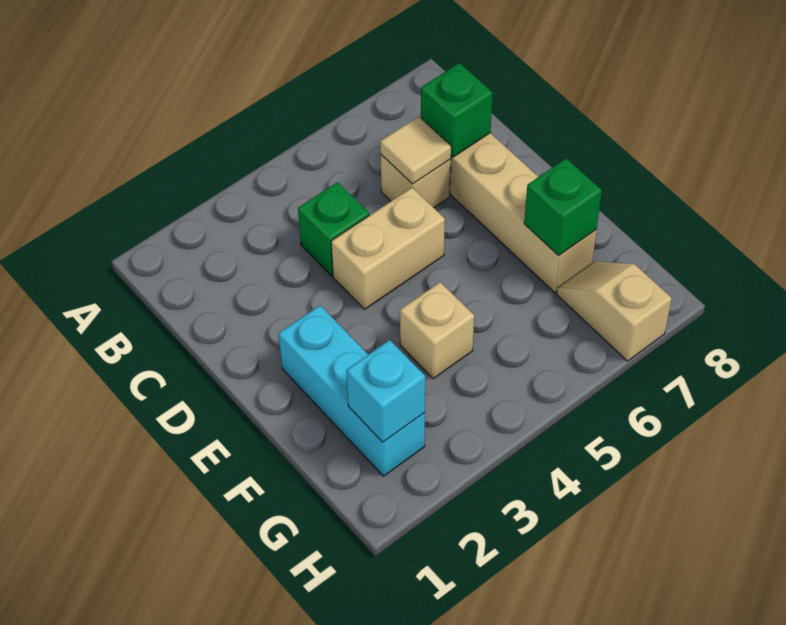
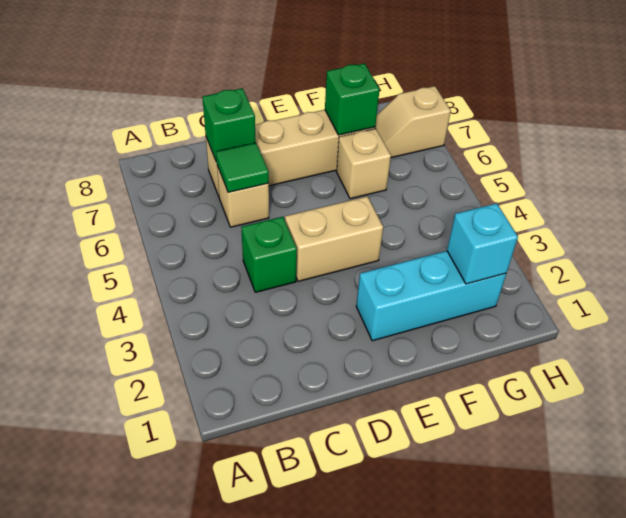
tan 1x1 tile [380,116,451,184] -> green 1x1 tile [216,143,269,192]
tan 1x2 brick [331,188,445,309] -> tan 1x2 brick turned to [285,196,383,281]
tan 1x1 brick [400,282,474,378] -> tan 1x1 brick moved to [336,129,391,199]

